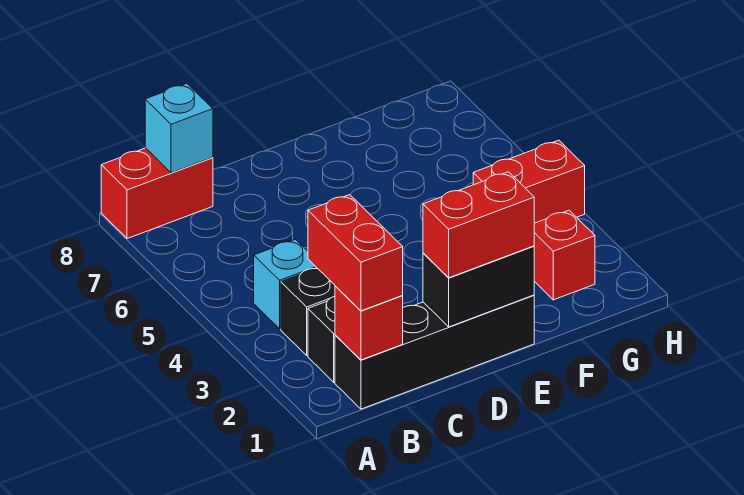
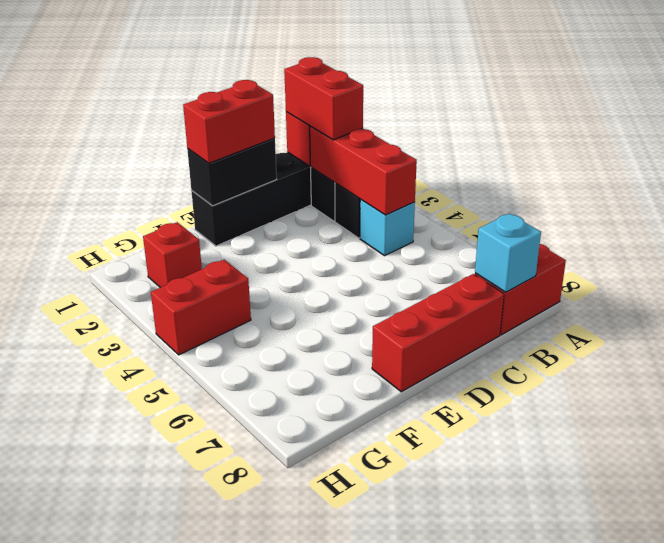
none -> red 1x3 brick [310,126,417,215]
none -> red 1x3 brick [372,274,504,392]

